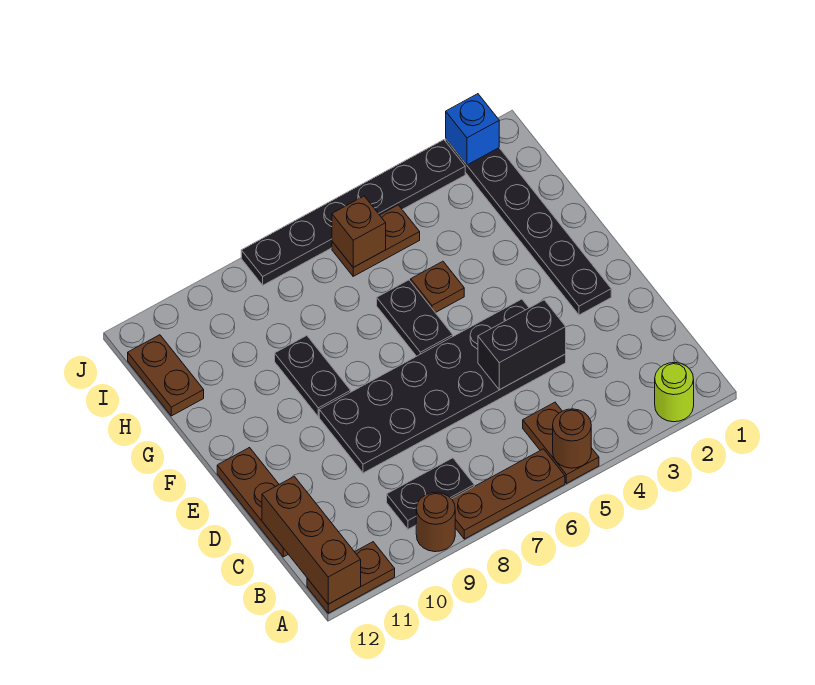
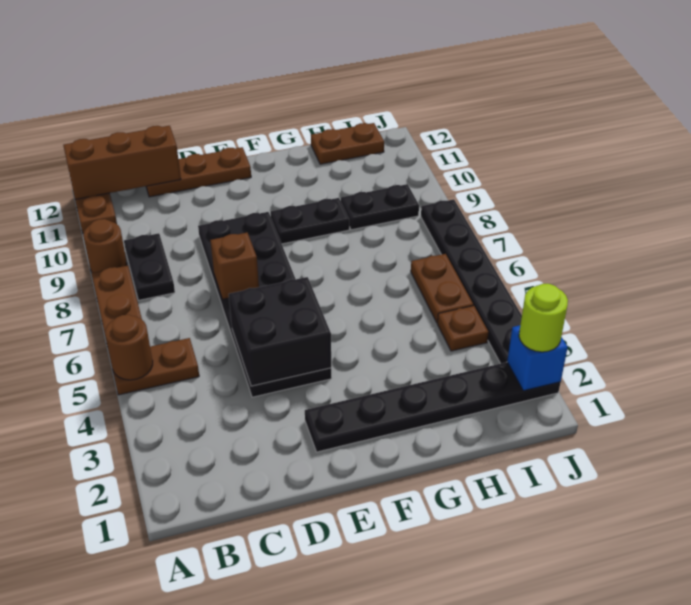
lime 1x1 round brick [655,363,694,422] -> lime 1x1 round brick moved to [519,284,568,352]
black 1x2 brick [478,300,566,390] -> black 2x2 brick [229,277,331,386]
black 1x2 plate [377,280,453,356] -> black 1x2 plate moved to [341,184,419,230]
brown 1x1 plate [411,261,464,313] -> brown 1x1 plate moved to [437,306,488,351]
brown 1x1 brick [332,196,386,267] -> brown 1x1 brick moved to [210,233,259,299]

